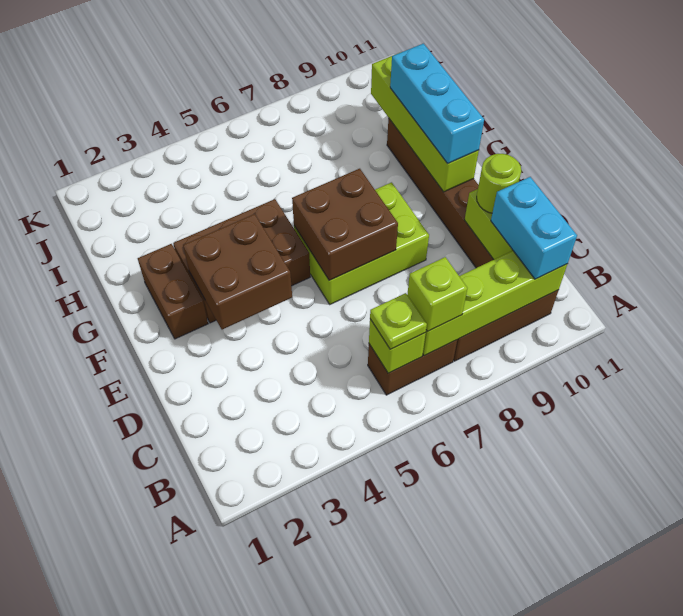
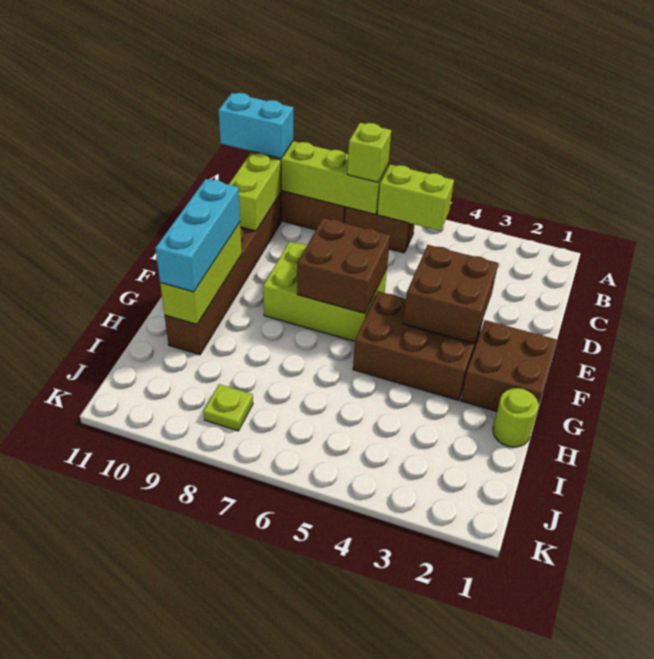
lime 1x1 brick [369,319,426,373] -> lime 1x2 brick [377,164,454,231]
lime 1x1 plate [370,293,427,349] -> lime 1x1 plate moved to [203,384,253,431]
cyan 1x2 brick [491,177,577,279] -> cyan 1x2 brick turned to [218,93,293,158]
lime 1x1 round brick [477,154,521,213] -> lime 1x1 round brick moved to [493,388,539,447]
brown 1x2 brick [138,244,208,339] -> brown 2x2 brick [461,320,557,411]
lime 1x4 brick [371,56,479,192] -> lime 1x3 brick [160,223,242,324]

